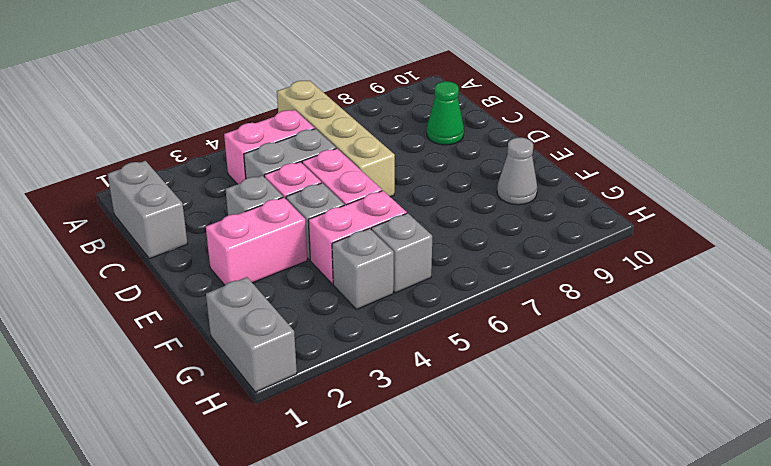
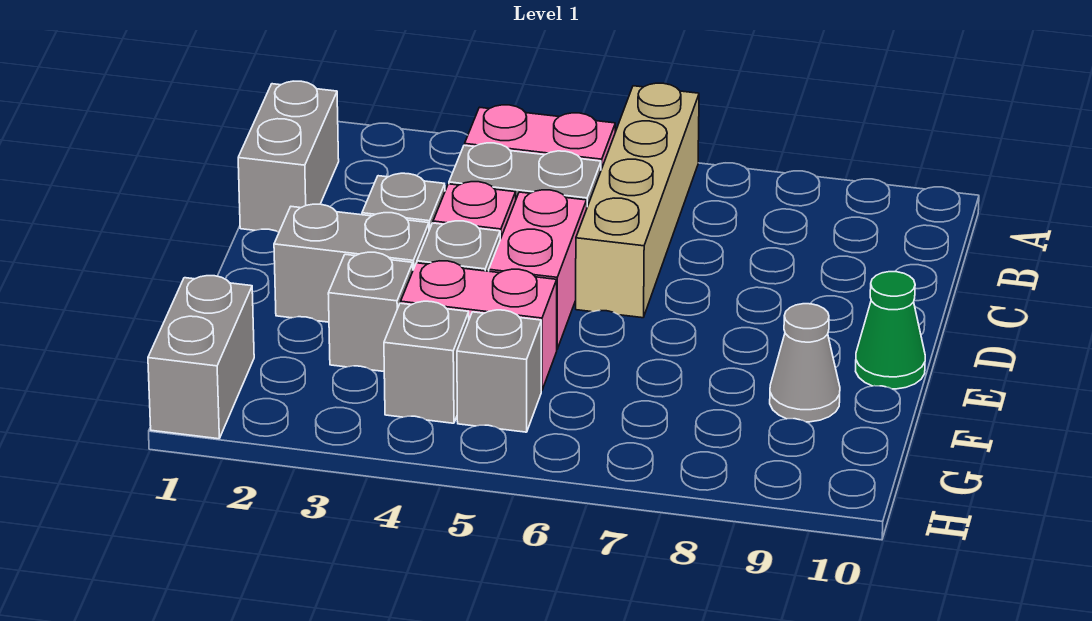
green 1x1 cone [427,81,464,145] -> green 1x1 cone moved to [856,272,925,389]
pink 1x2 brick [206,197,307,285] -> grey 1x2 brick [274,204,429,322]
none -> grey 1x1 brick [328,252,413,371]

